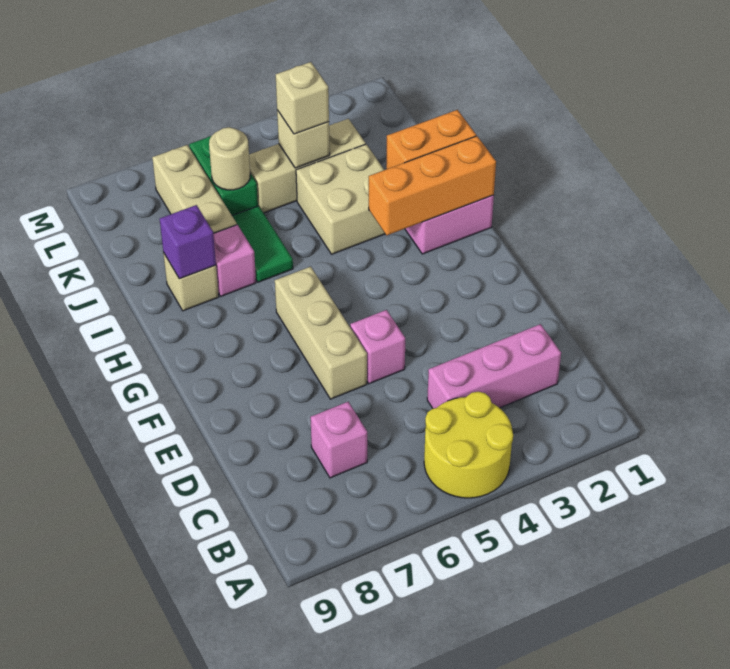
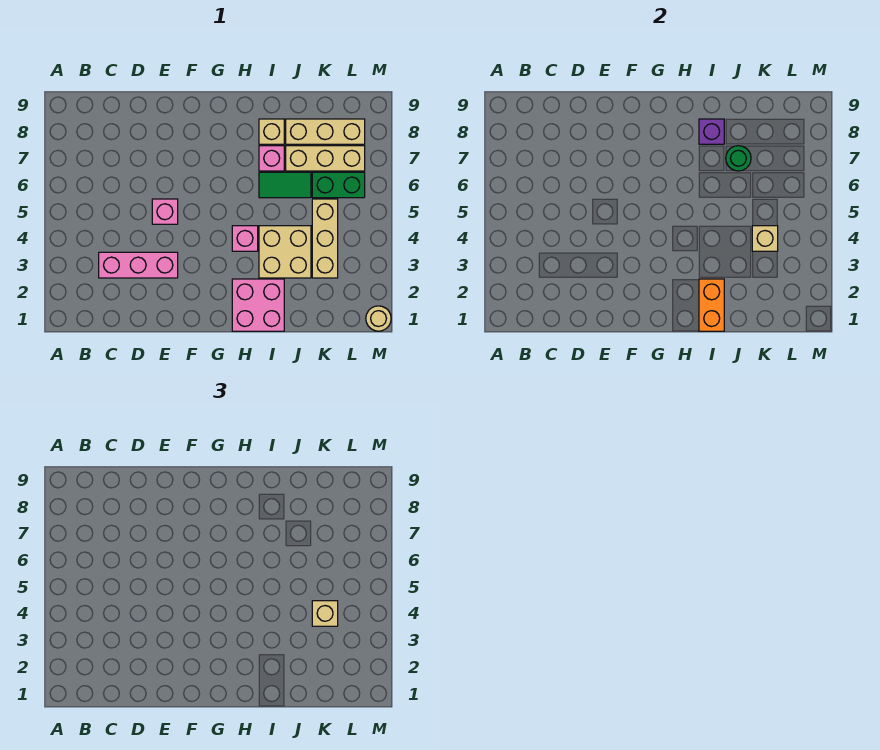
yellow 2x2 round brick [424,392,513,498] -> none
pink 1x3 brick [427,324,561,408] -> pink 1x3 brick turned to [99,252,178,278]
pink 1x1 brick [311,402,367,478] -> pink 1x1 brick moved to [232,226,258,251]
tan 1x3 brick [275,267,367,399] -> tan 1x3 brick moved to [286,119,365,144]
orange 1x3 brick [369,136,496,235] -> none
none -> green 1x1 round brick [726,146,751,171]
tan 1x1 round brick [209,127,250,190] -> tan 1x1 round brick moved to [366,306,391,331]

